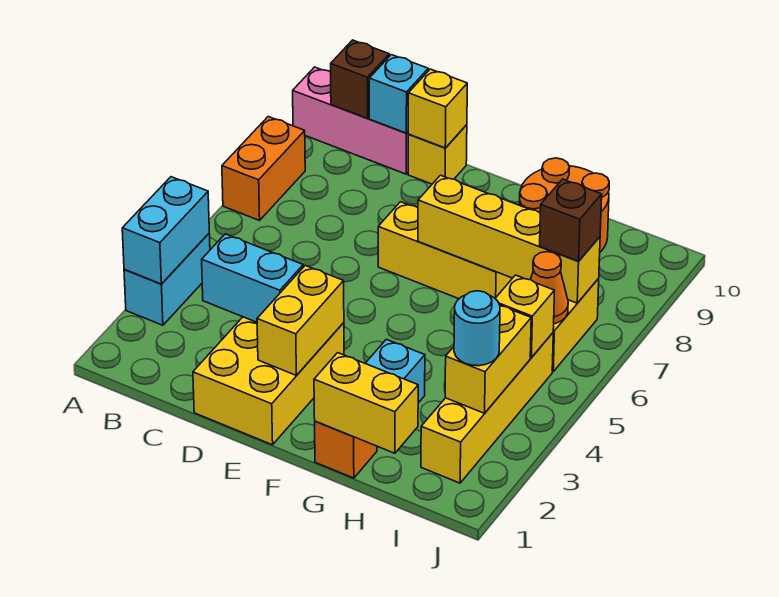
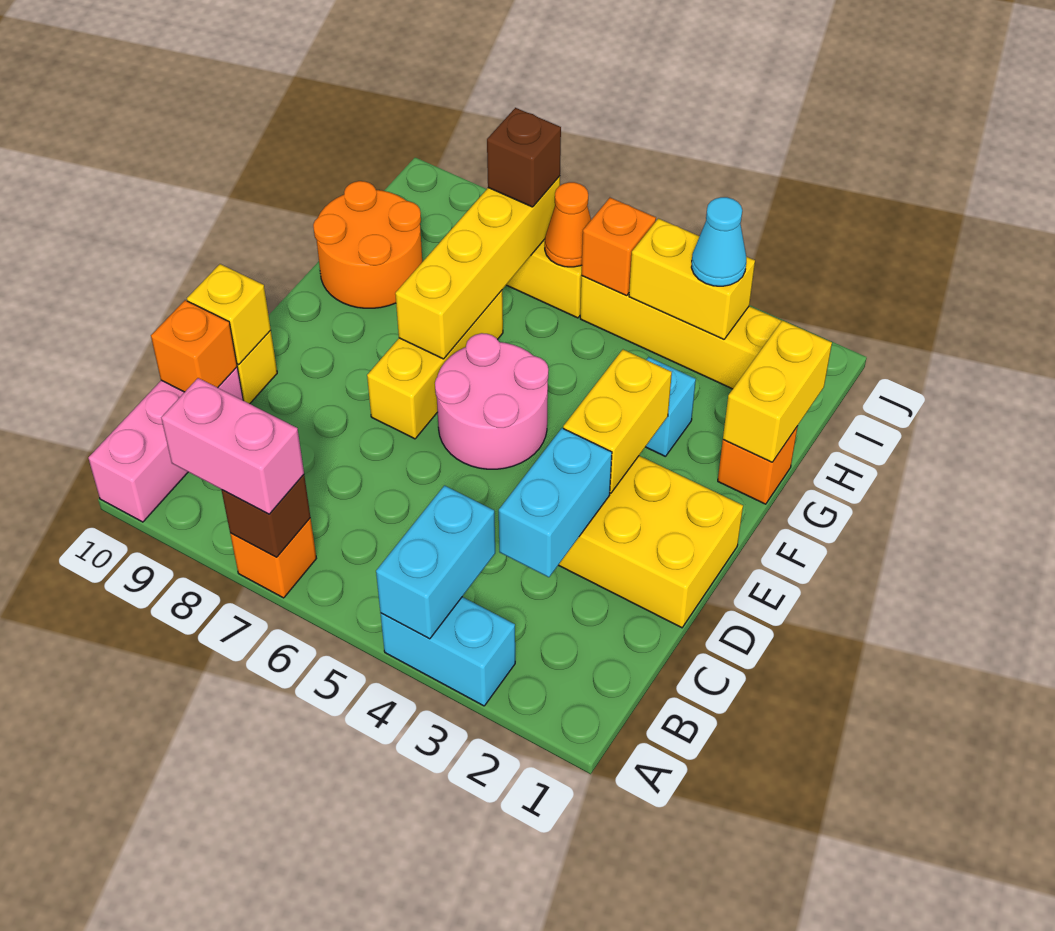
cyan 1x2 brick [122,177,209,284] -> cyan 1x2 brick turned to [376,486,495,639]
orange 1x2 brick [222,117,305,220] -> orange 1x1 brick [230,518,316,598]
none -> pink 1x2 brick [161,378,304,514]
brown 1x1 brick [331,40,389,118] -> brown 1x1 brick moved to [222,475,310,557]
cyan 1x1 brick [369,55,428,133] -> orange 1x1 brick [151,300,237,392]
yellow 1x2 brick [257,265,344,375] -> yellow 1x2 brick turned to [563,350,672,493]
none -> pink 2x2 round brick [435,333,548,469]
cyan 1x1 round brick [454,291,500,366] -> cyan 1x1 cone [691,197,746,286]
yellow 1x1 brick [495,275,554,358] -> orange 1x1 brick [582,198,656,296]

